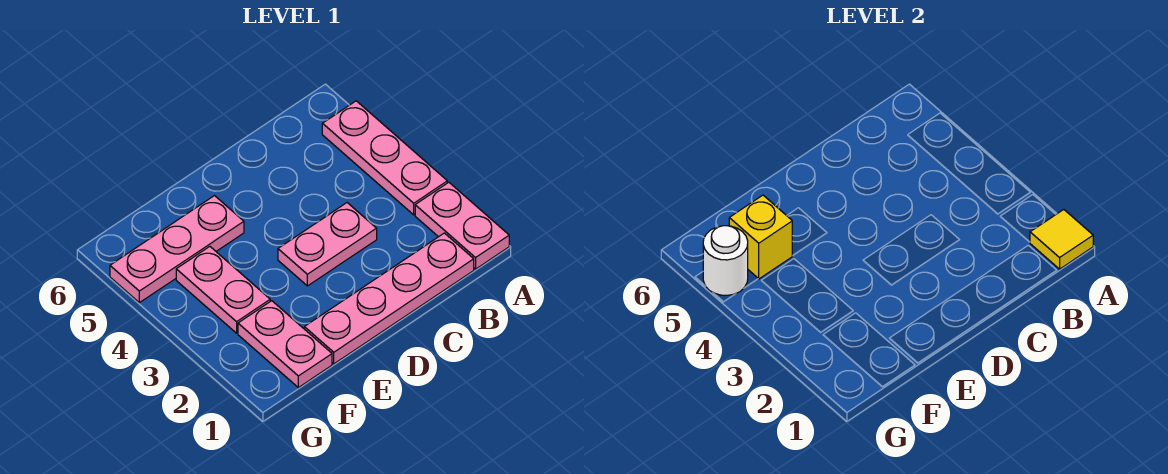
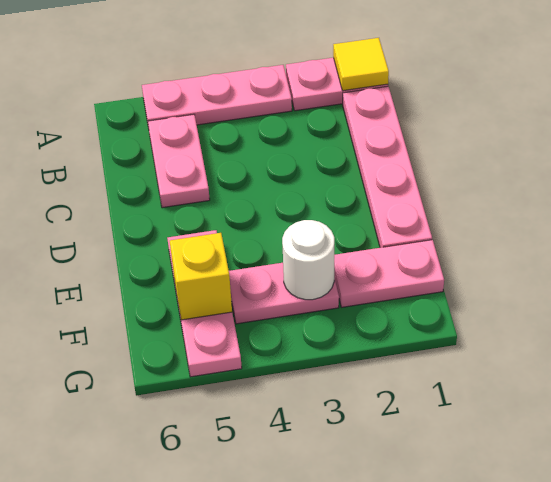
pink 1x2 plate [278,203,377,286] -> pink 1x2 plate moved to [148,114,210,208]
white 1x1 round brick [703,226,748,295] -> white 1x1 round brick moved to [282,220,334,300]

